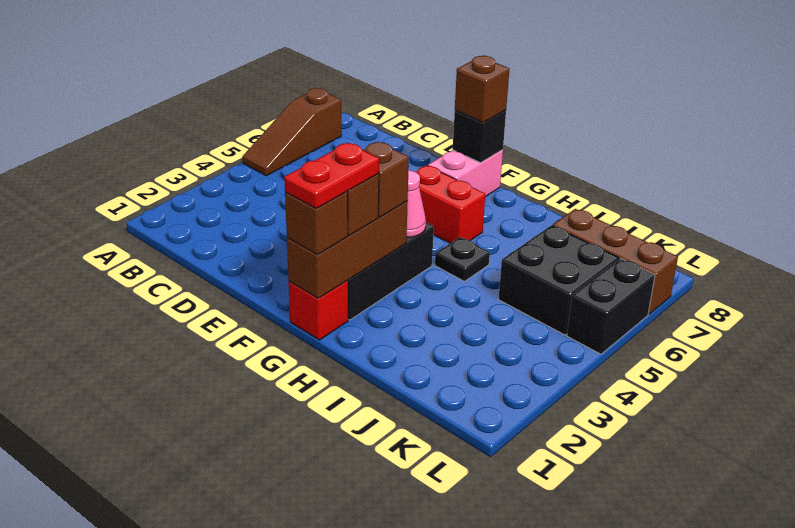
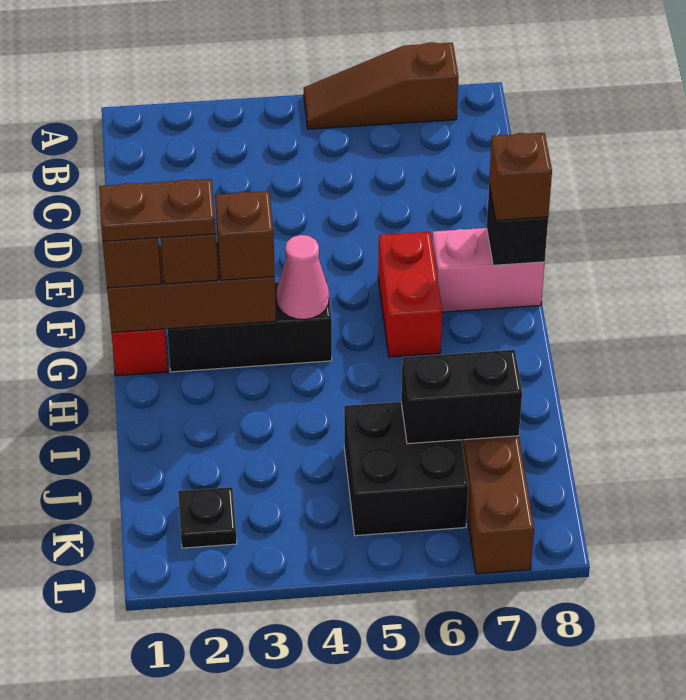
red 1x2 plate [284,143,379,209] -> brown 1x2 plate [99,179,216,241]
black 1x1 plate [435,237,490,281] -> black 1x1 plate moved to [178,487,237,548]
black 1x2 brick [567,259,655,354] -> black 1x2 brick moved to [401,350,522,444]

